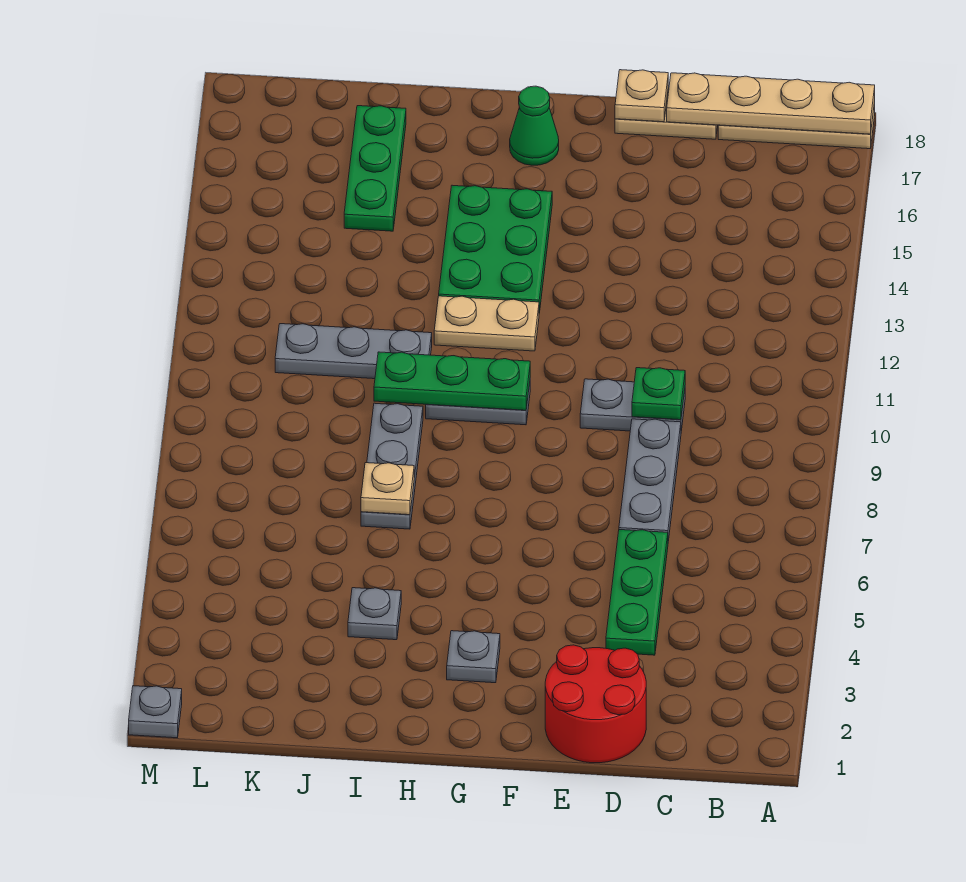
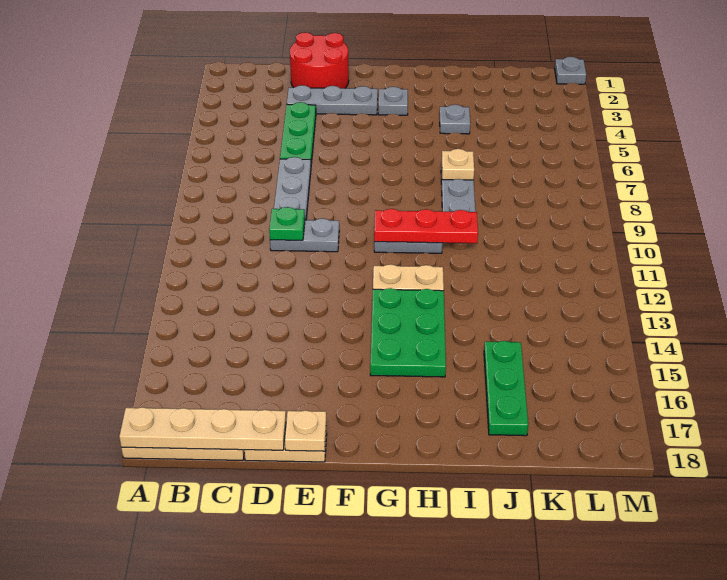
green 1x3 plate [374,352,530,410] -> red 1x3 plate [374,209,478,243]
green 1x1 cone [510,86,559,165] -> none
grey 1x3 plate [275,324,432,379] -> grey 1x3 plate moved to [287,85,378,115]

